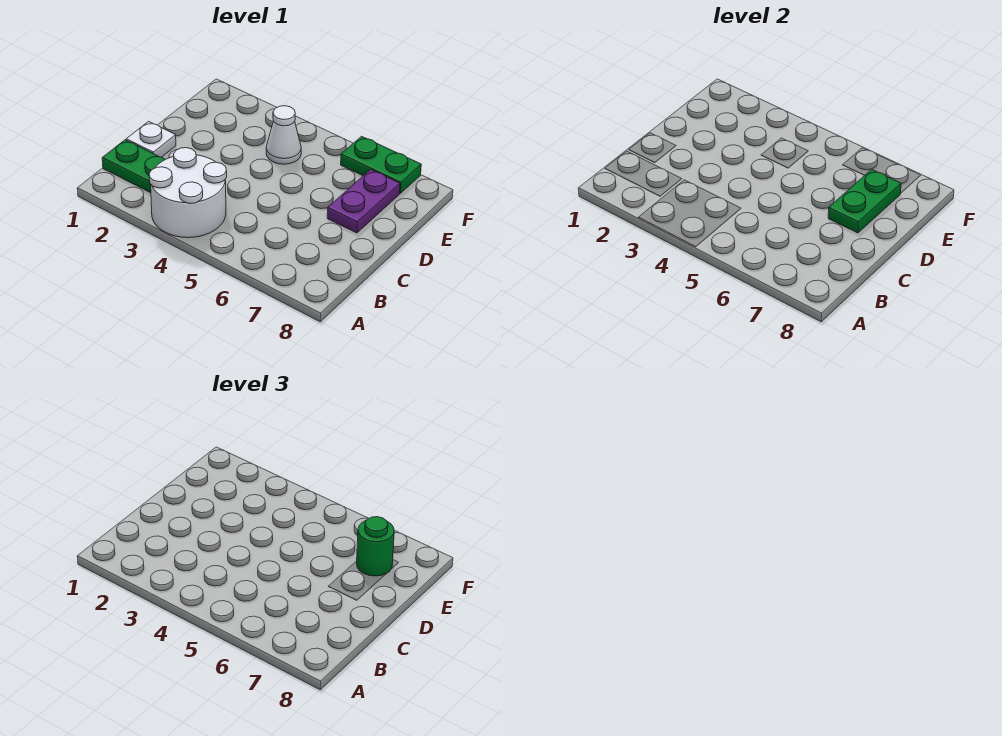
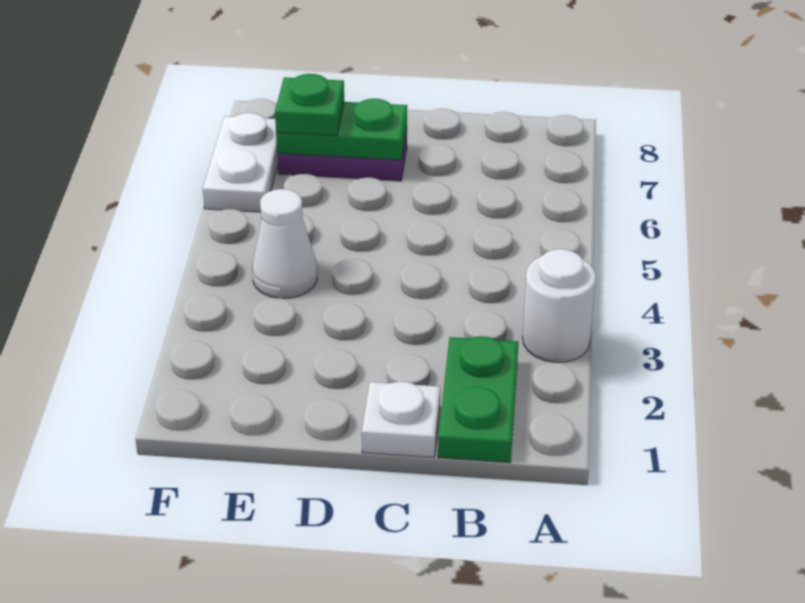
white 2x2 round brick [149,148,227,238] -> white 1x1 round brick [522,249,596,362]
green 1x1 round brick [357,517,394,576] -> green 1x1 plate [275,74,344,136]
green 1x2 plate [341,136,421,193] -> white 1x2 plate [203,113,278,212]

